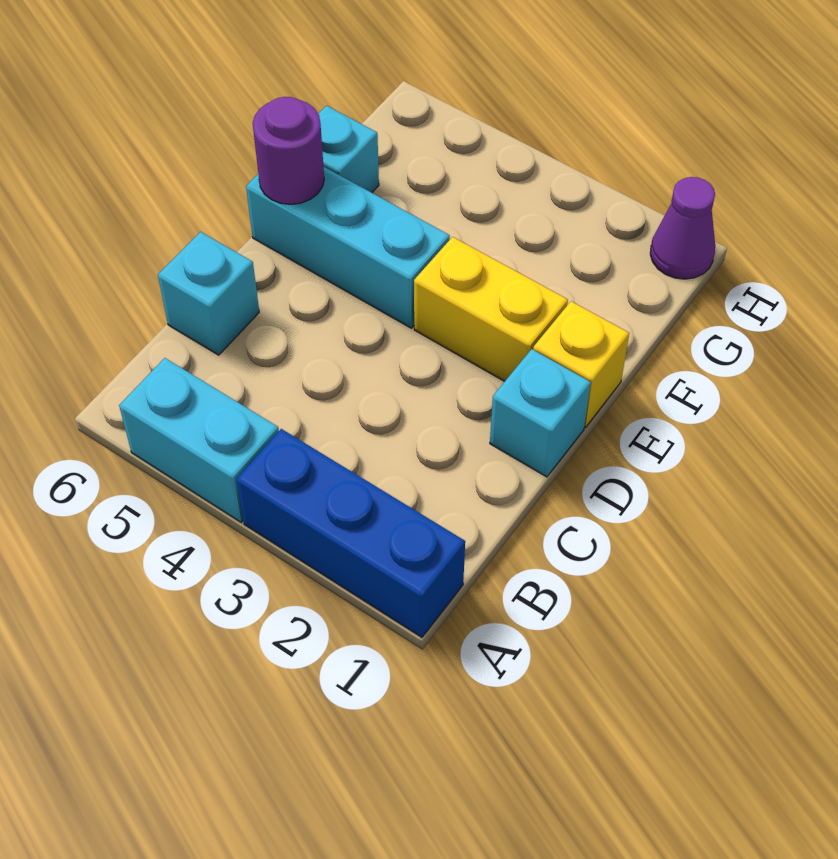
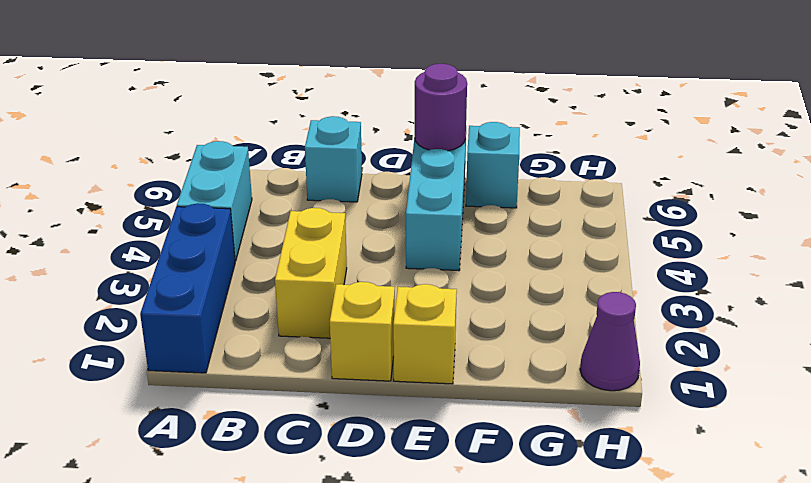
cyan 1x1 brick [490,349,591,477] -> yellow 1x1 brick [330,282,395,381]
yellow 1x2 brick [414,237,568,381] -> yellow 1x2 brick moved to [275,208,347,338]

